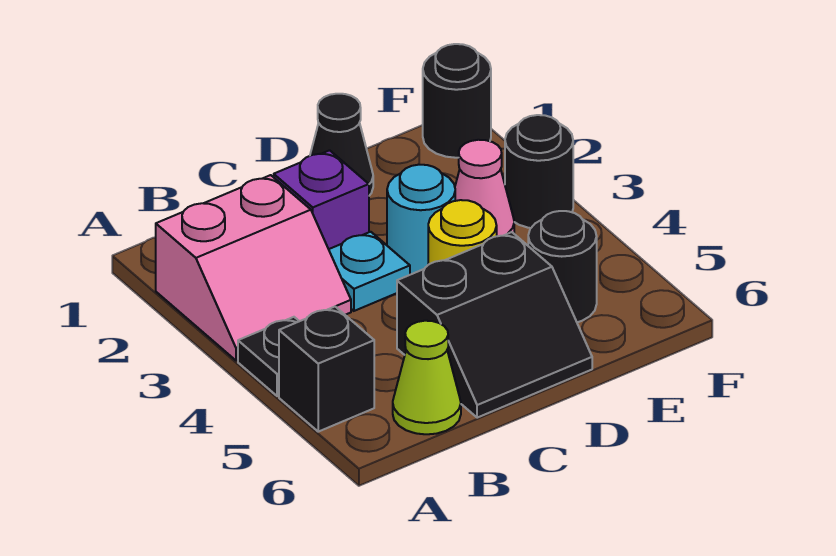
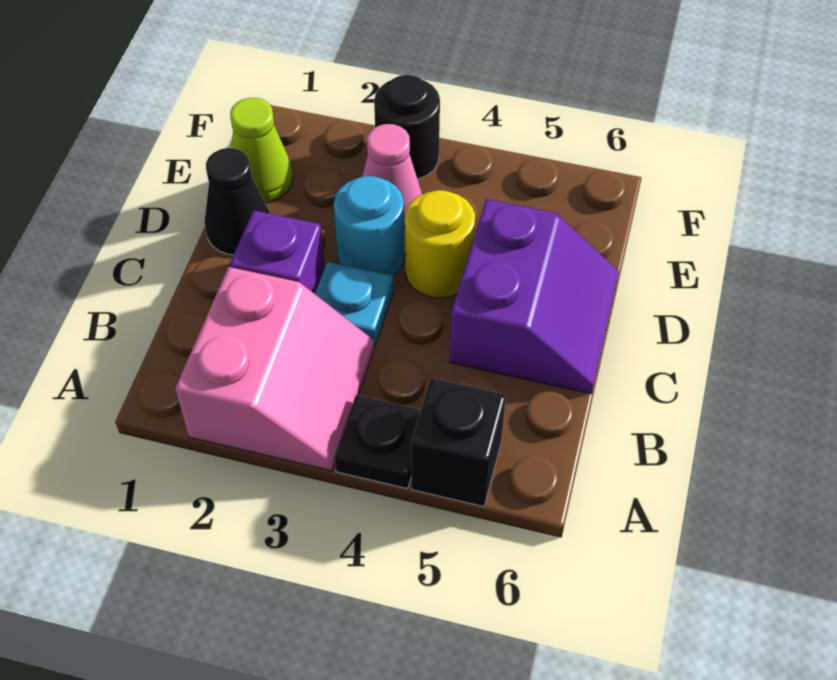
lime 1x1 cone [393,321,461,434] -> lime 1x1 cone moved to [230,98,293,203]
black 2x2 slope [397,232,592,418] -> purple 2x2 slope [450,199,619,394]
black 1x1 round brick [528,211,597,322] -> none
black 1x1 round brick [423,44,491,158] -> none

